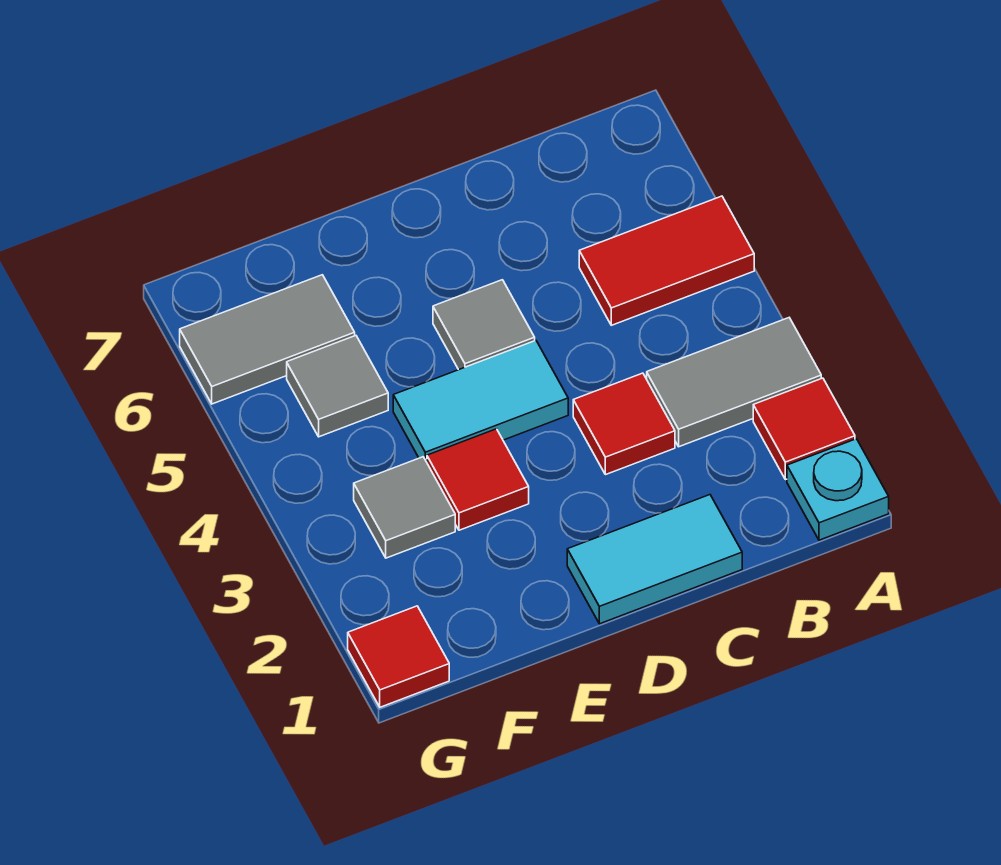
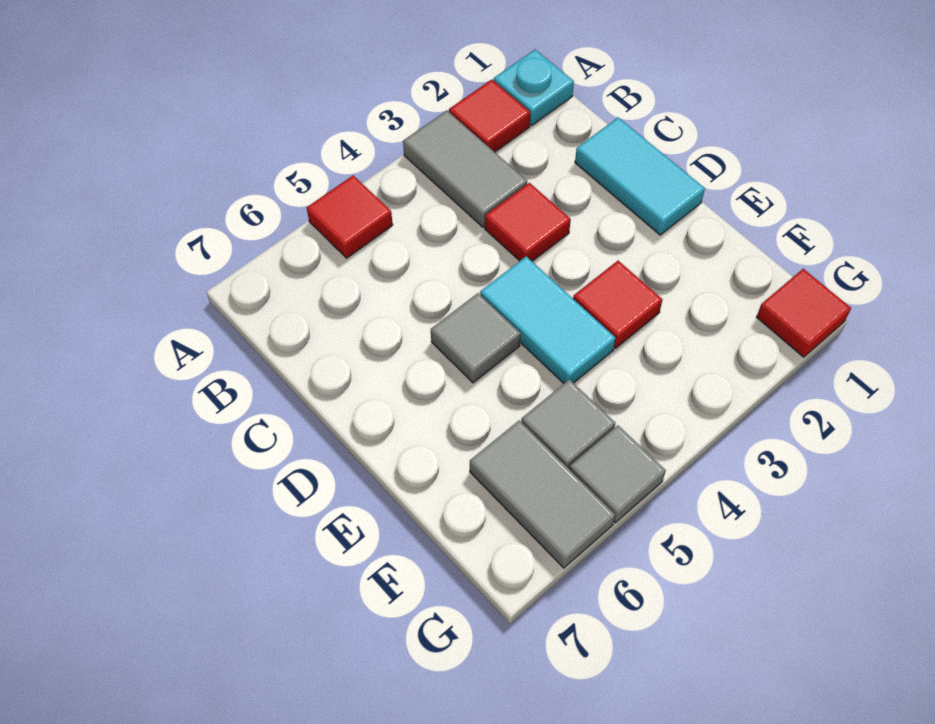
red 1x2 tile [579,196,754,325] -> red 1x1 tile [307,175,393,258]
grey 1x1 tile [354,457,455,558] -> grey 1x1 tile moved to [569,425,666,523]

